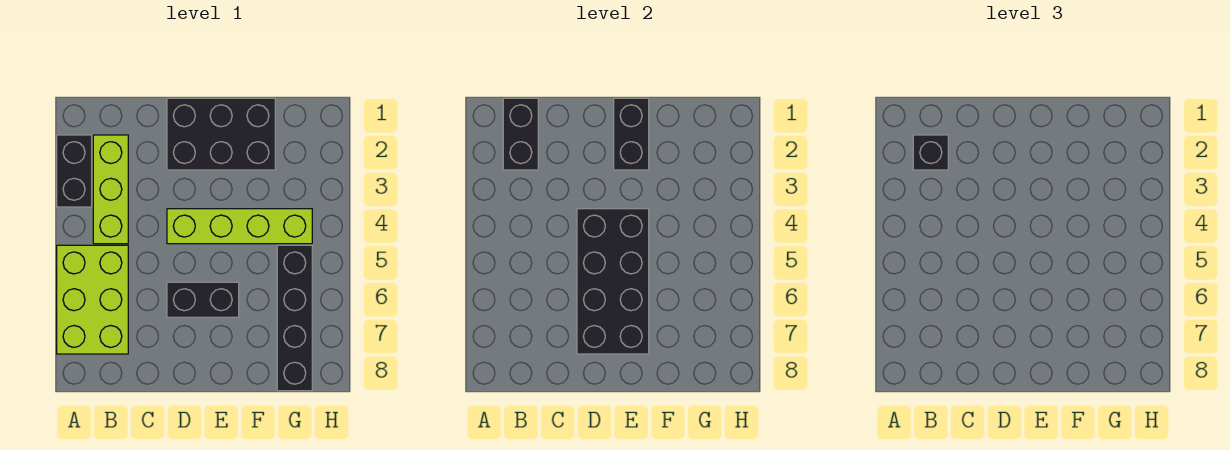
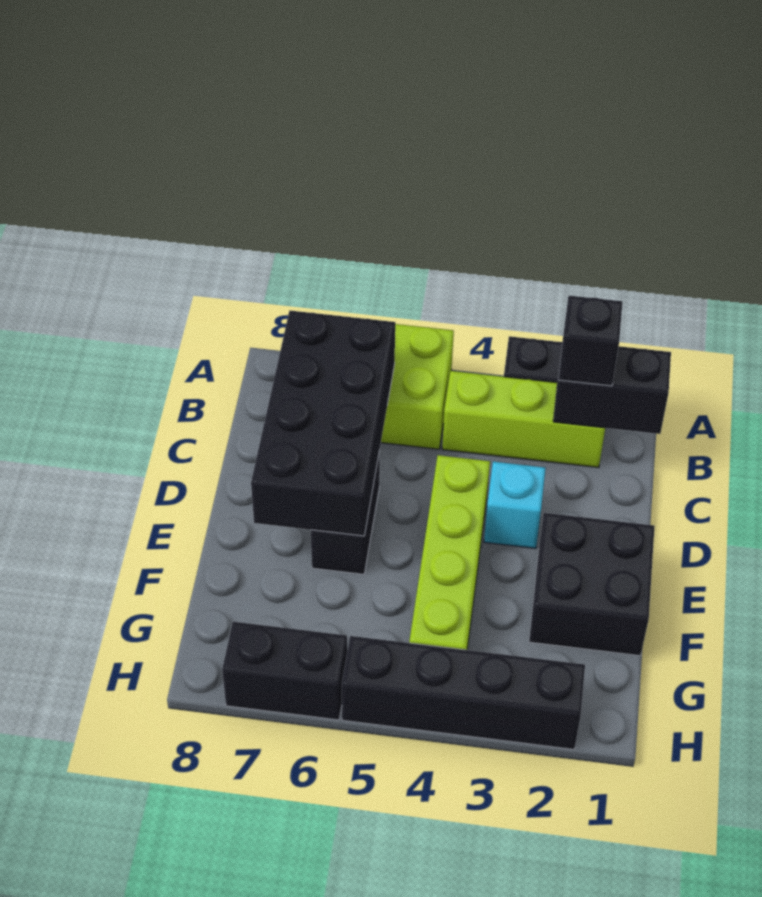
black 2x3 brick [167,98,275,170] -> black 2x2 brick [529,513,655,656]
none -> cyan 1x1 brick [484,462,546,548]
black 2x4 brick [577,209,649,354] -> black 2x4 brick turned to [251,311,395,536]
black 1x2 brick [614,98,649,170] -> black 1x2 brick moved to [222,622,347,720]
black 1x4 brick [277,245,312,391] -> black 1x4 brick moved to [342,636,585,749]

